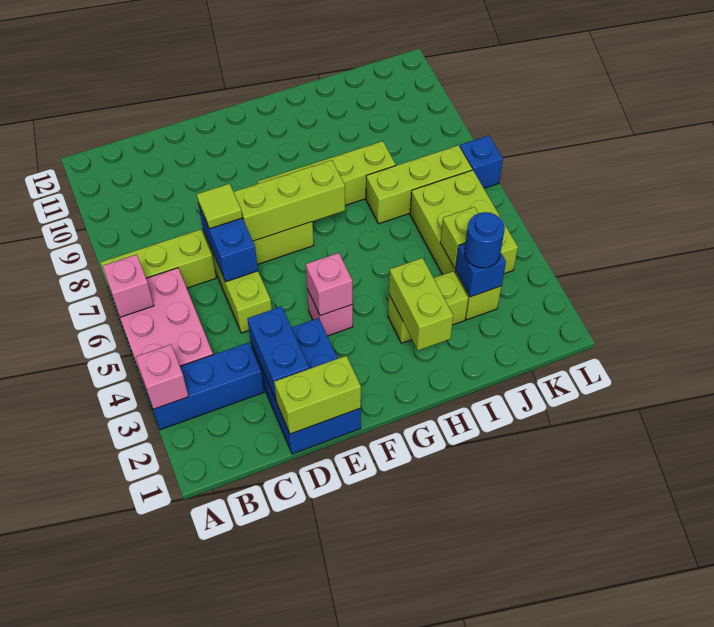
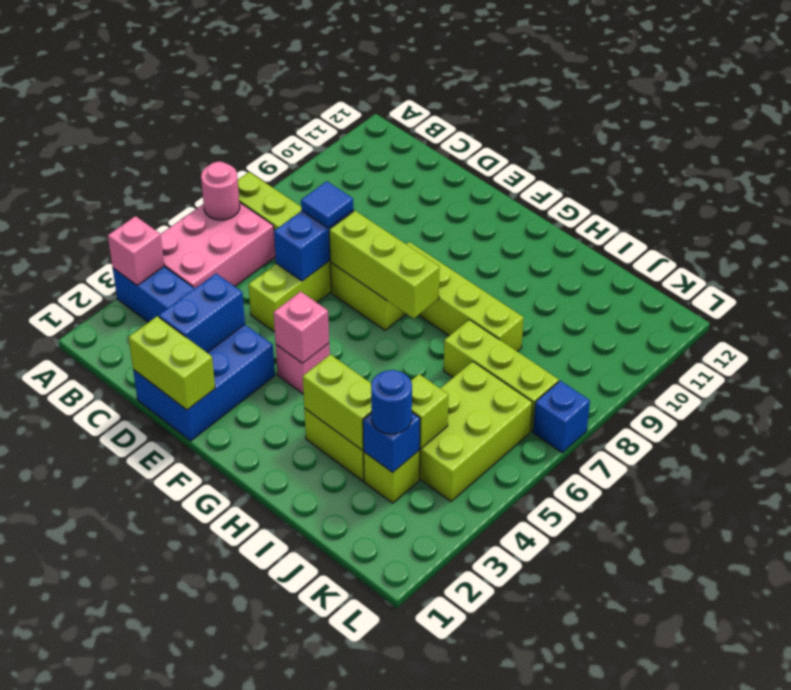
pink 1x1 brick [103,254,154,317] -> pink 1x1 round brick [201,162,240,220]
lime 1x1 tile [197,184,242,229] -> blue 1x1 tile [301,181,354,228]
lime 1x2 brick [389,258,453,350] -> lime 1x2 brick turned to [303,354,372,450]

